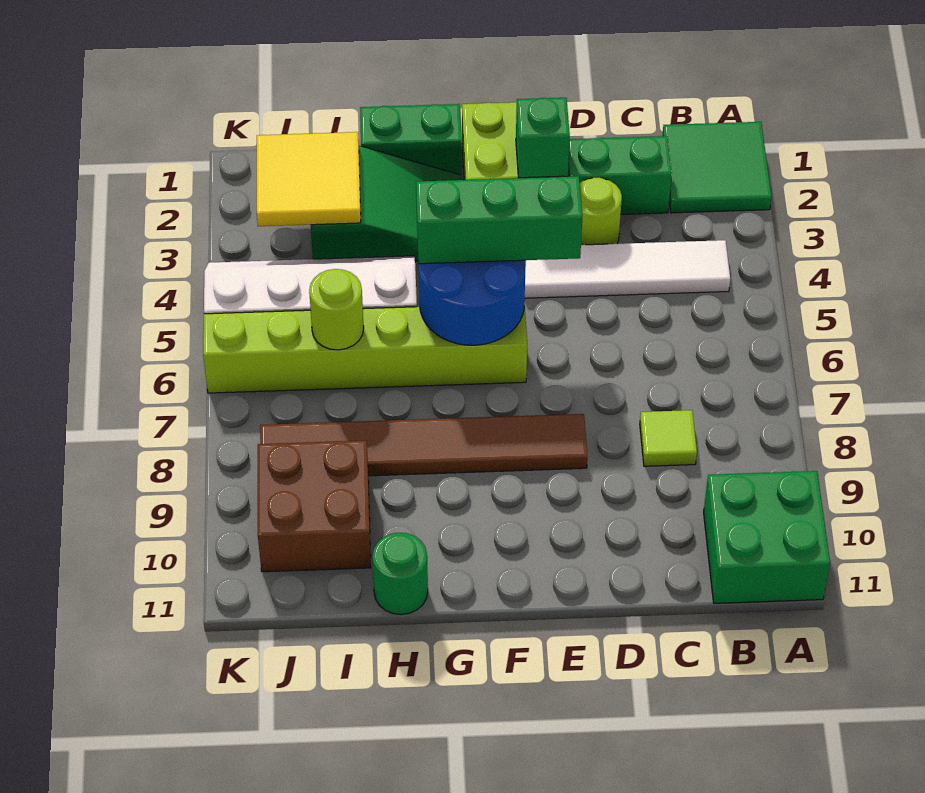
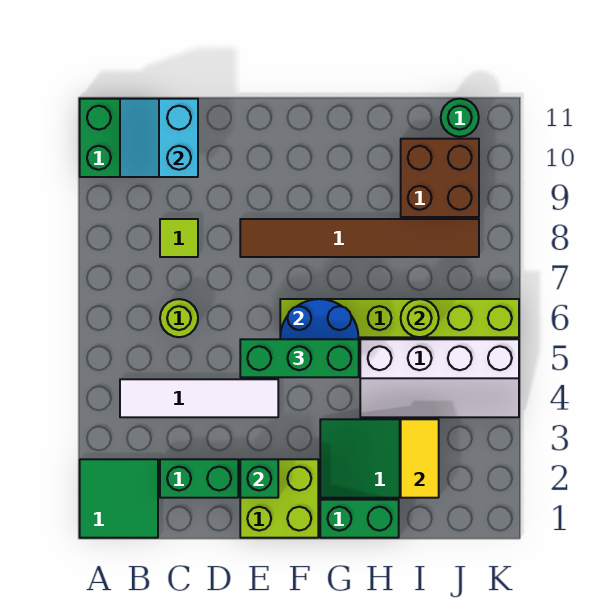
none -> cyan 2x2 slope [120,99,198,177]
lime 1x1 round brick [580,178,622,245] -> lime 1x1 round brick moved to [160,299,198,337]
green 1x1 round brick [373,533,428,615] -> green 1x1 round brick moved to [441,99,479,137]
yellow 2x2 tile [257,132,361,226] -> yellow 1x2 tile [401,419,439,498]

